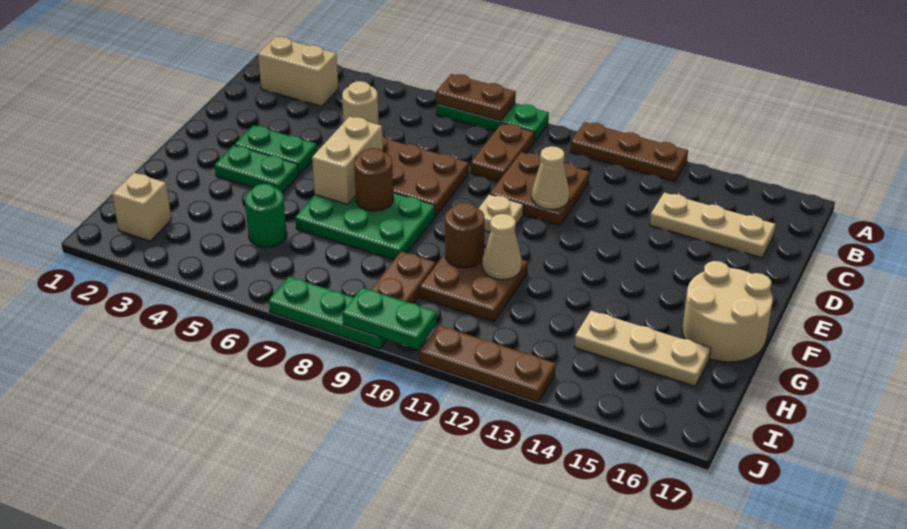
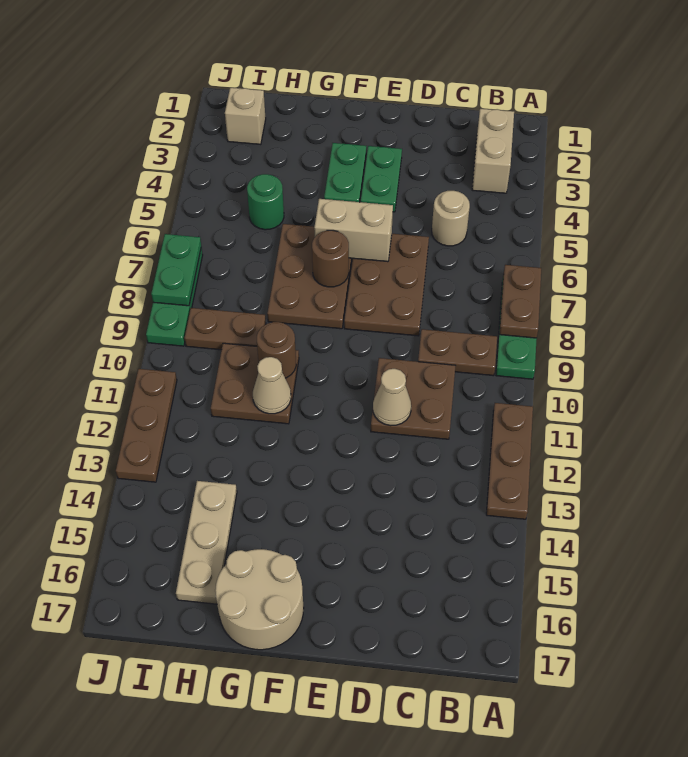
tan 1x3 plate [650,193,775,258] -> none
tan 1x1 plate [479,194,523,232] -> none
green 2x3 plate [295,193,435,260] -> brown 2x3 plate [267,224,352,329]
green 1x2 plate [342,288,437,349] -> green 1x2 plate moved to [151,234,201,306]

